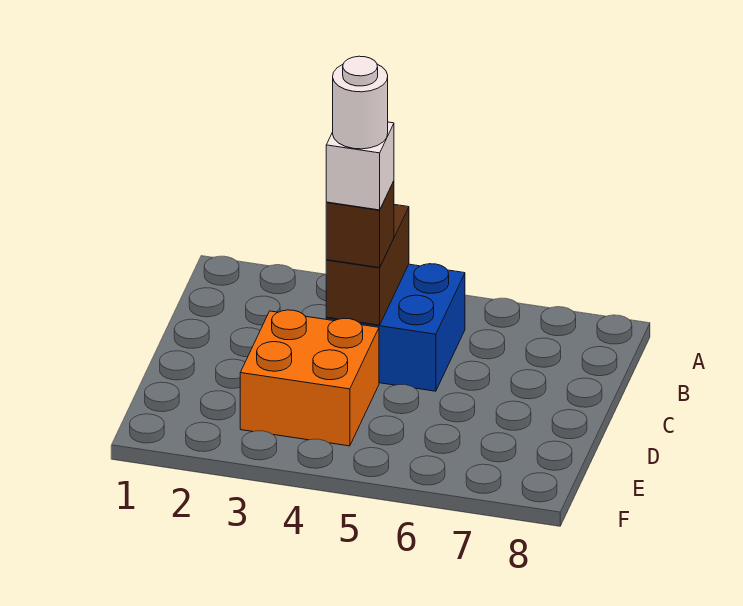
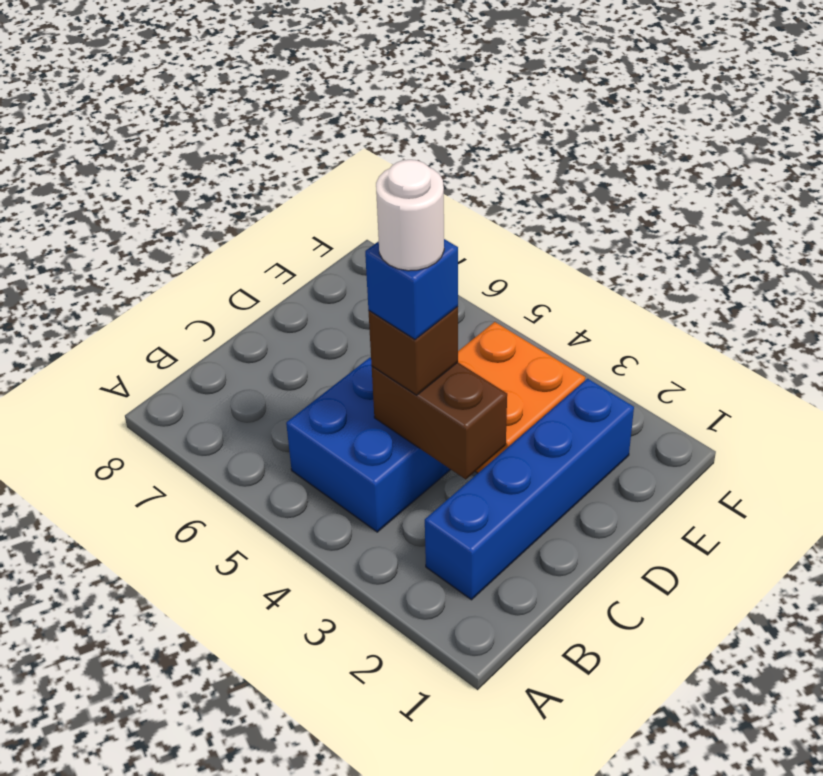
none -> blue 1x4 brick [425,379,634,600]
brown 1x2 brick [326,205,409,325] -> brown 1x2 brick turned to [372,362,507,479]
white 1x1 brick [326,122,394,210] -> blue 1x1 brick [365,239,458,339]

